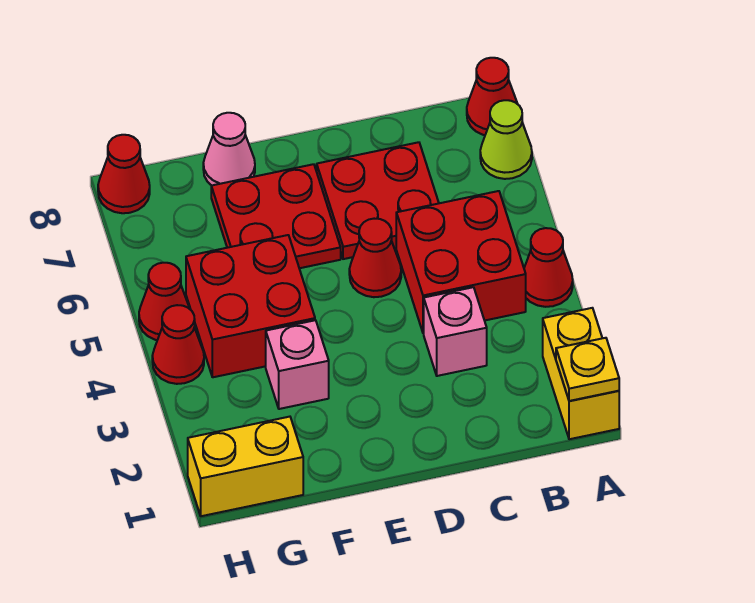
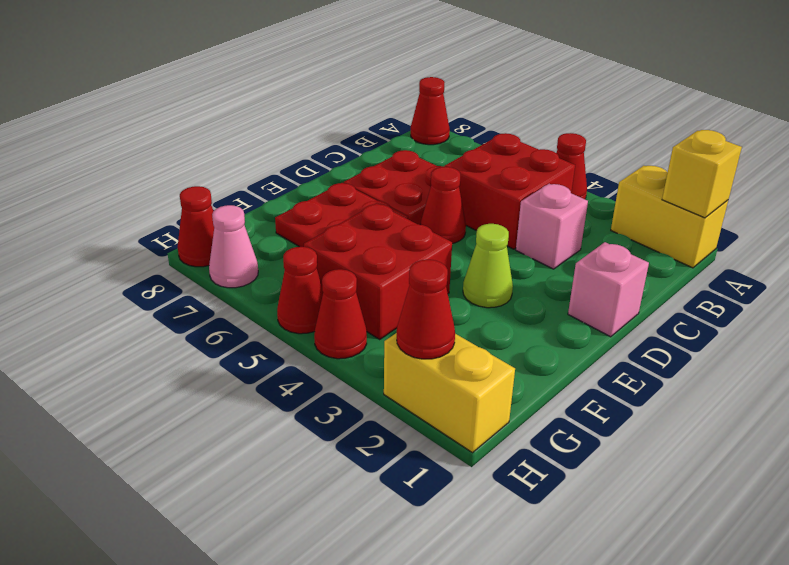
yellow 1x1 plate [556,338,619,401] -> yellow 1x1 brick [662,130,742,218]
lime 1x1 cone [480,100,532,179] -> lime 1x1 cone moved to [463,224,513,308]
pink 1x1 brick [266,320,329,409] -> pink 1x1 brick moved to [568,242,649,337]
pink 1x1 cone [203,113,255,185] -> pink 1x1 cone moved to [209,205,258,288]
yellow 1x2 brick [188,417,303,516] -> yellow 1x2 brick turned to [384,333,515,453]
none -> red 1x1 cone [397,260,455,359]

